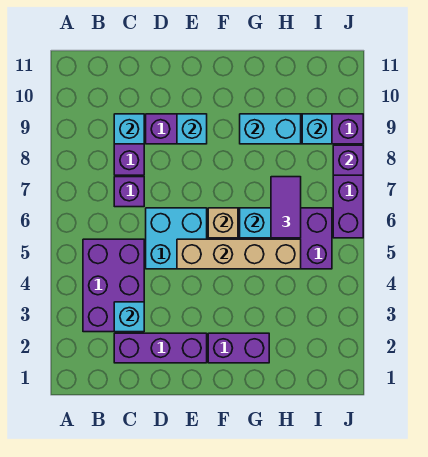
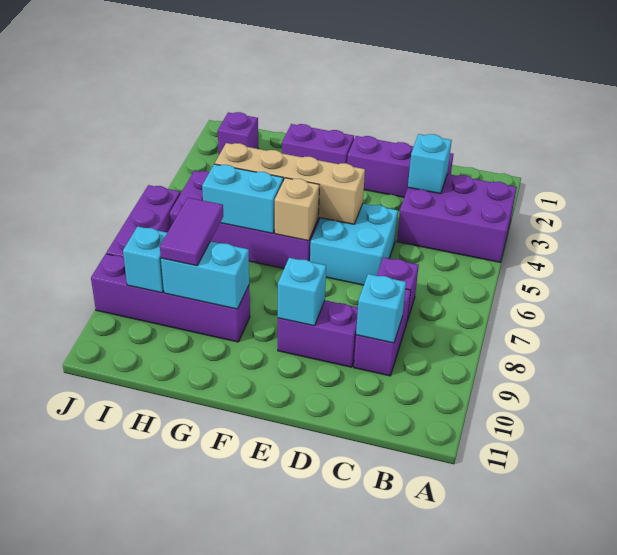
purple 2x3 brick [83,239,144,332] -> purple 2x3 brick turned to [397,174,517,262]
purple 1x2 tile [271,177,301,238] -> purple 1x2 tile moved to [160,198,223,266]
purple 1x1 brick [333,145,363,175] -> purple 1x1 brick moved to [218,112,258,155]

